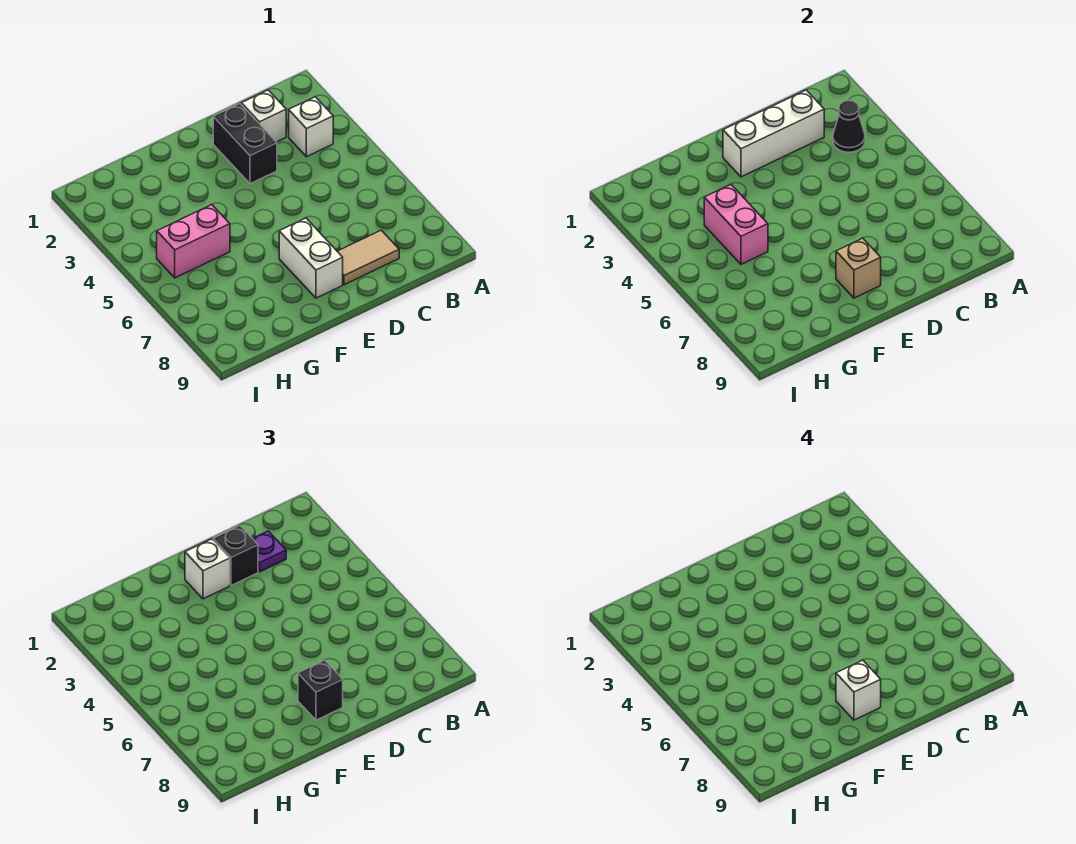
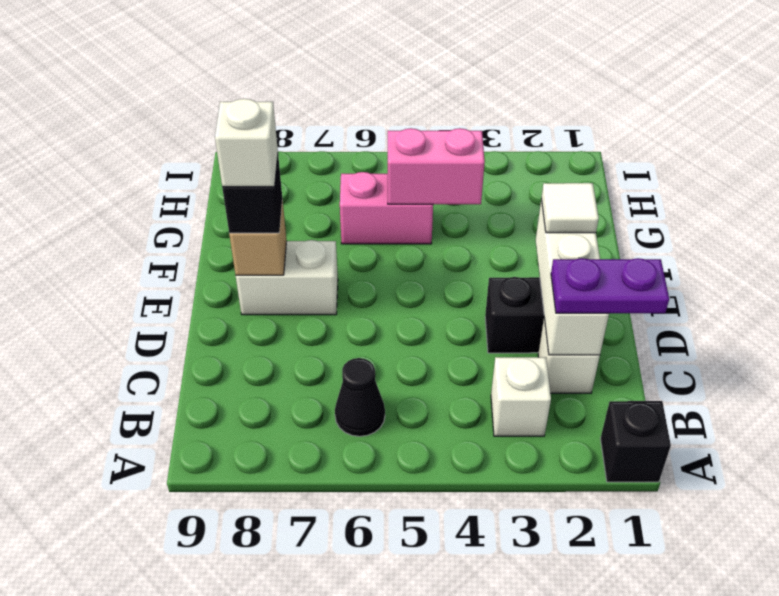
black 1x1 cone [833,100,865,152] -> black 1x1 cone moved to [335,358,385,436]
purple 1x1 plate [252,531,286,572] -> purple 1x2 plate [551,258,669,313]
tan 1x2 tile [337,230,399,285] -> none
black 1x1 brick [213,526,258,585] -> black 1x1 brick moved to [601,401,671,482]
white 1x1 brick [185,539,230,599] -> white 1x1 tile [541,183,599,233]
pink 1x2 brick [157,205,230,278] -> pink 1x2 brick turned to [340,172,433,244]

